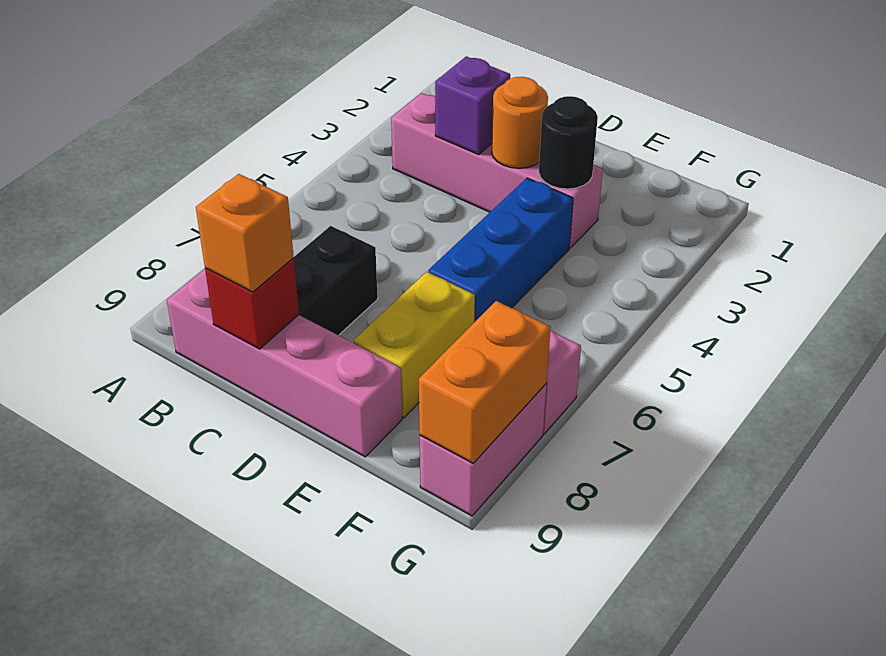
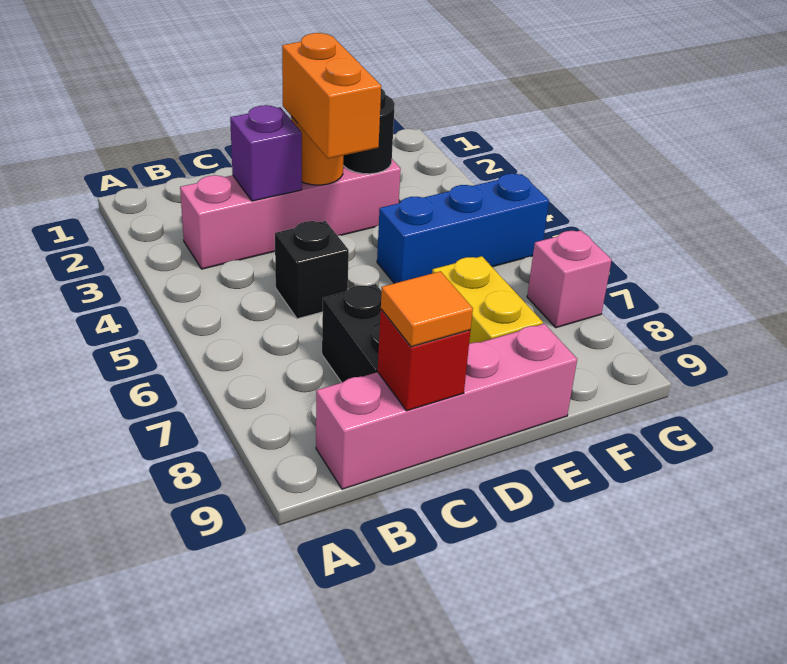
none -> black 1x1 brick [275,221,349,319]
orange 1x1 brick [196,174,294,292] -> orange 1x1 tile [381,271,473,347]
blue 1x3 brick [428,178,573,322] -> blue 1x3 brick turned to [377,174,549,283]
pink 1x2 brick [420,384,546,516] -> none
orange 1x2 brick [419,301,551,463] -> orange 1x2 brick moved to [282,33,381,159]

